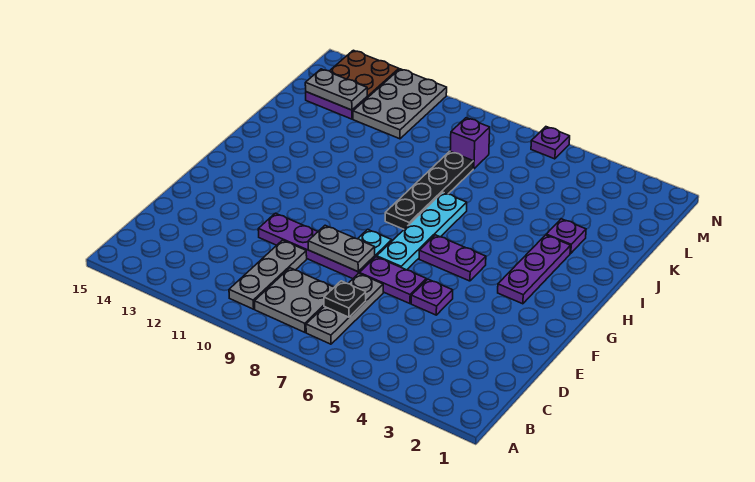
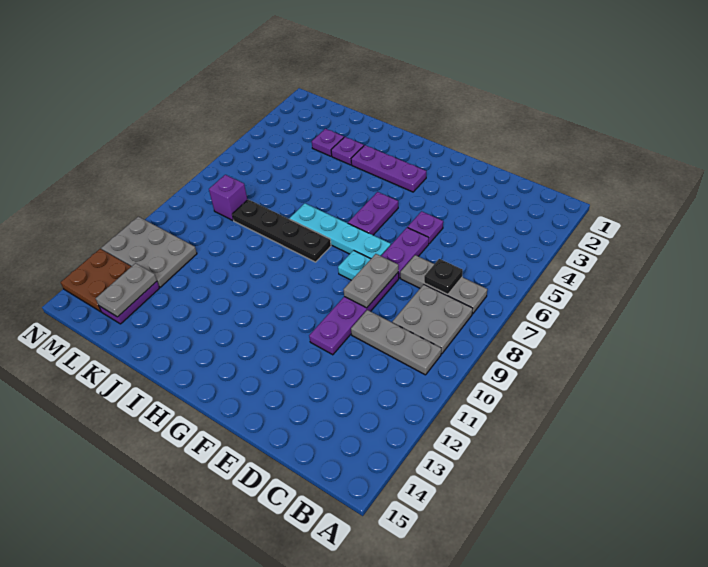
purple 1x1 plate [531,127,570,159] -> purple 1x1 plate moved to [312,129,344,156]

